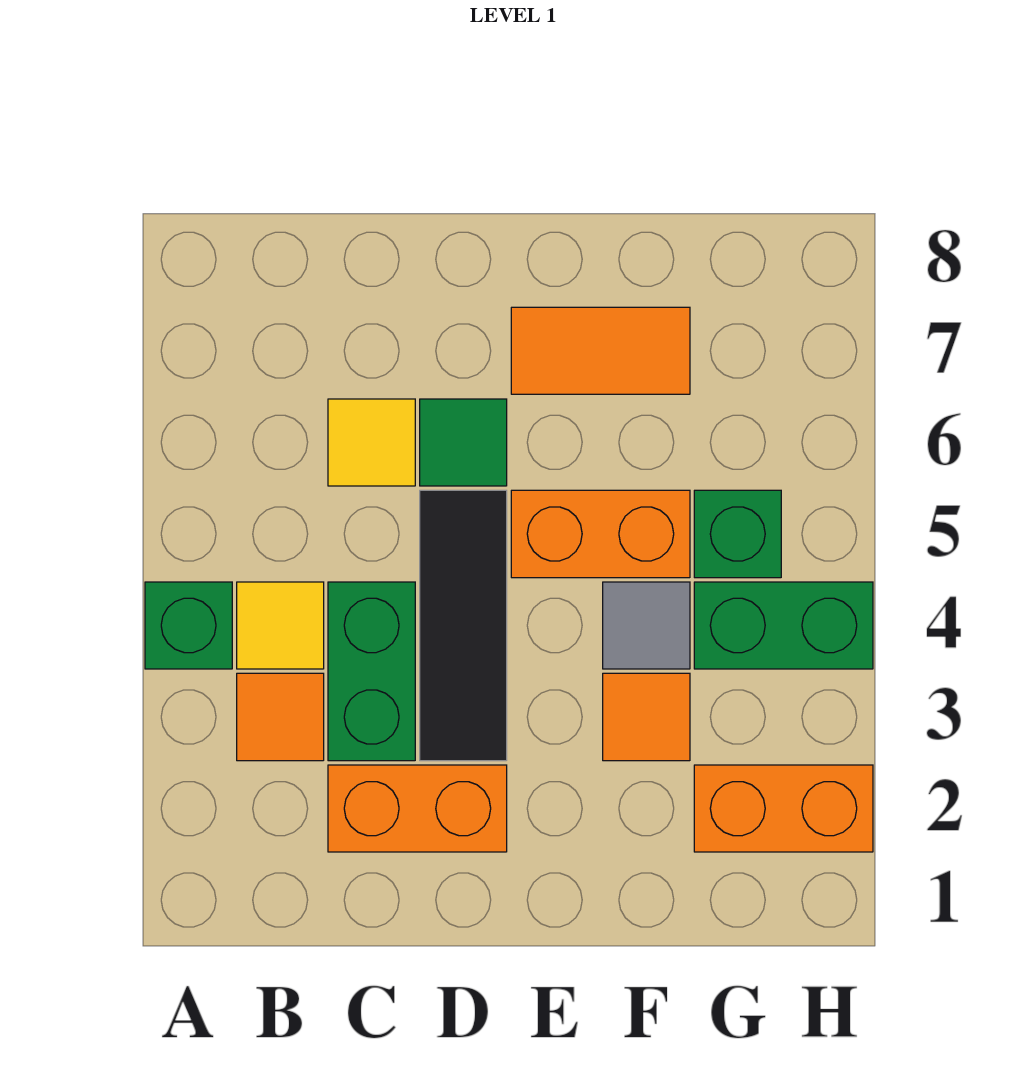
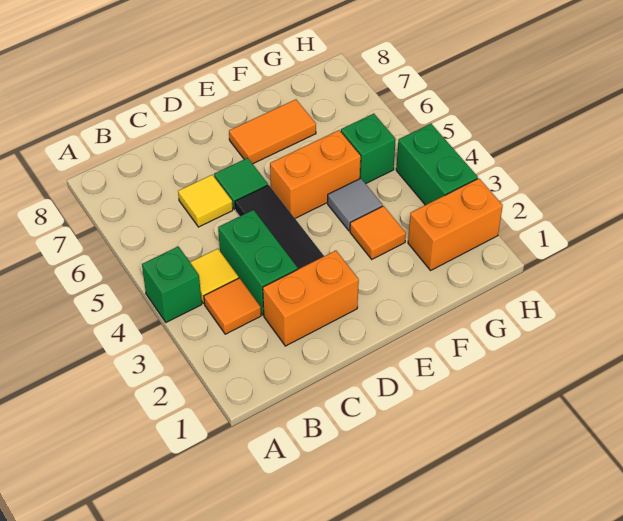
green 1x2 brick [694,582,873,669] -> green 1x2 brick turned to [396,124,478,205]

